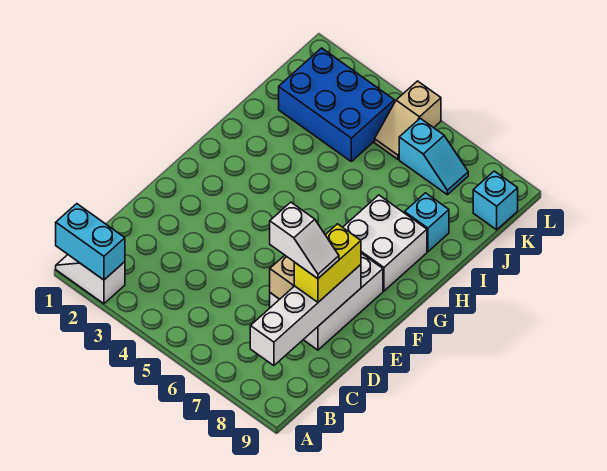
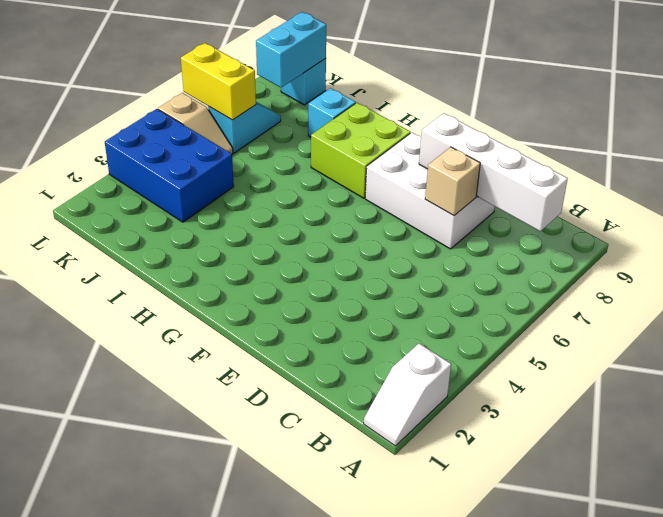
cyan 1x2 brick [56,204,125,280] -> cyan 1x2 brick moved to [256,12,326,88]
white 1x2 slope [270,202,339,279] -> none
yellow 1x2 brick [294,224,361,302] -> yellow 1x2 brick moved to [181,43,256,120]
white 2x2 brick [343,195,427,291] -> lime 2x2 brick [311,103,411,198]
blue 2x3 brick [279,48,394,161] -> blue 2x3 brick turned to [105,109,234,222]

